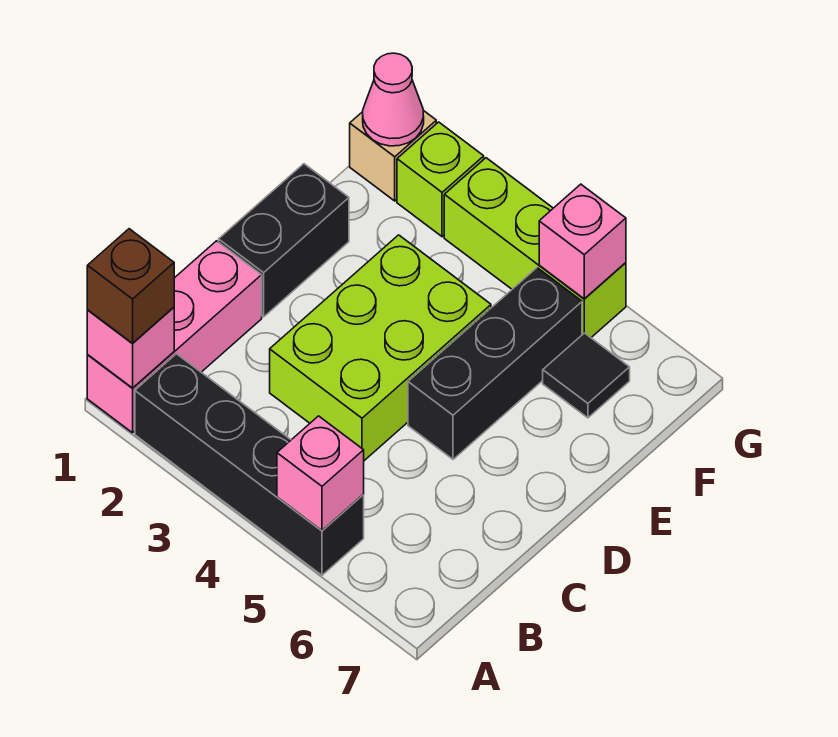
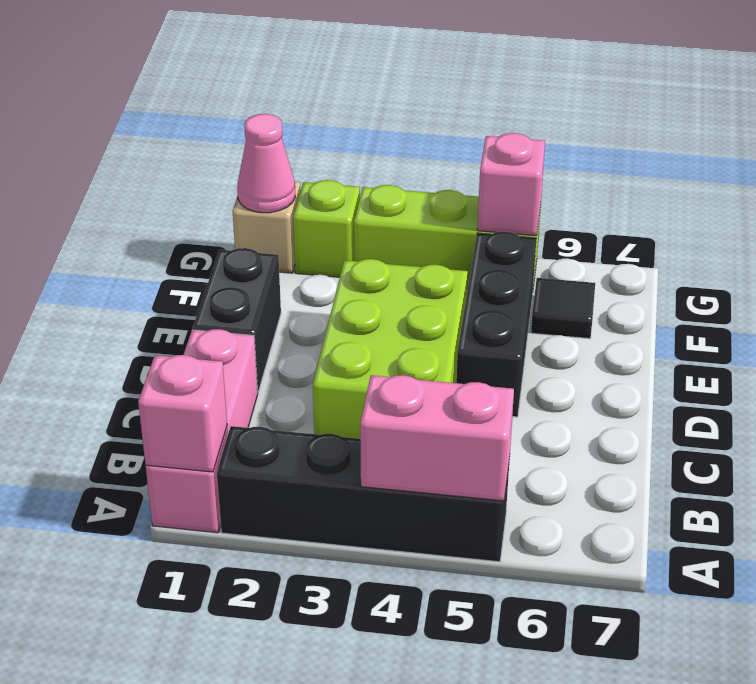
brown 1x1 brick [87,229,174,343] -> none
pink 1x1 brick [277,416,364,530] -> pink 1x2 brick [360,375,514,501]

